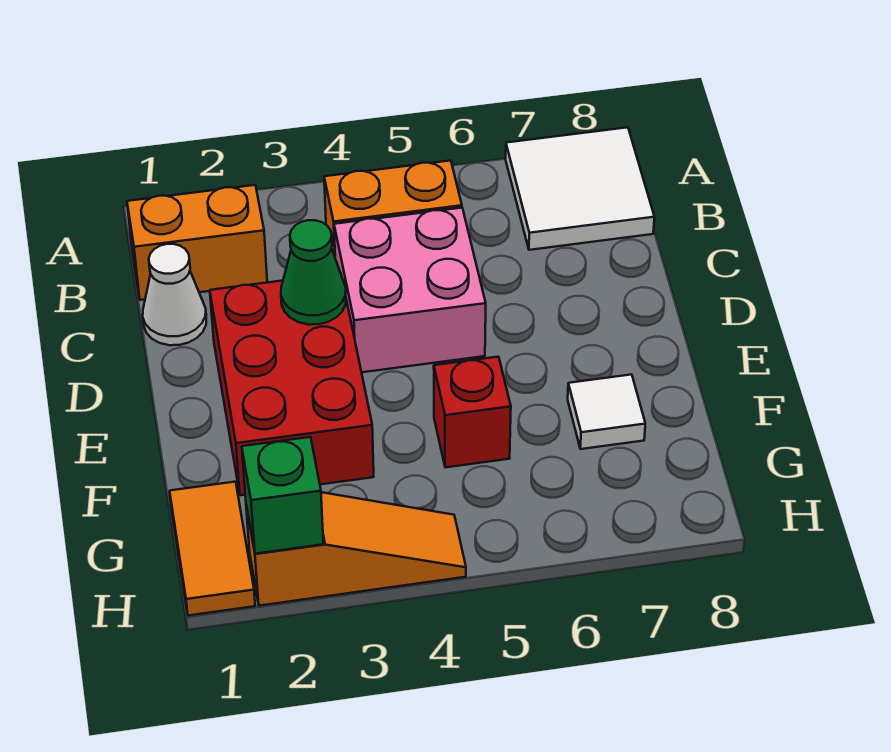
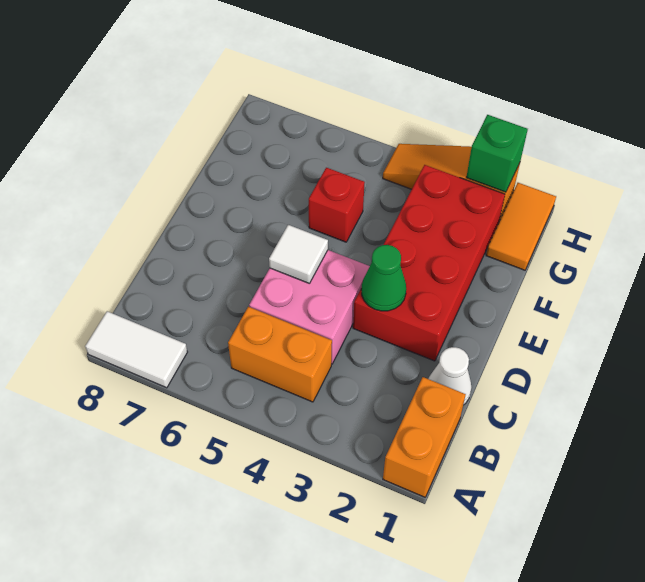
white 2x2 tile [506,127,654,250] -> white 1x2 tile [85,311,187,388]
orange 1x2 brick [127,185,267,300] -> orange 1x2 brick turned to [383,377,466,497]
red 2x3 brick [210,281,374,495] -> red 2x4 brick [353,165,505,361]
white 1x1 tile [568,375,645,449] -> white 1x1 tile moved to [269,225,328,284]

